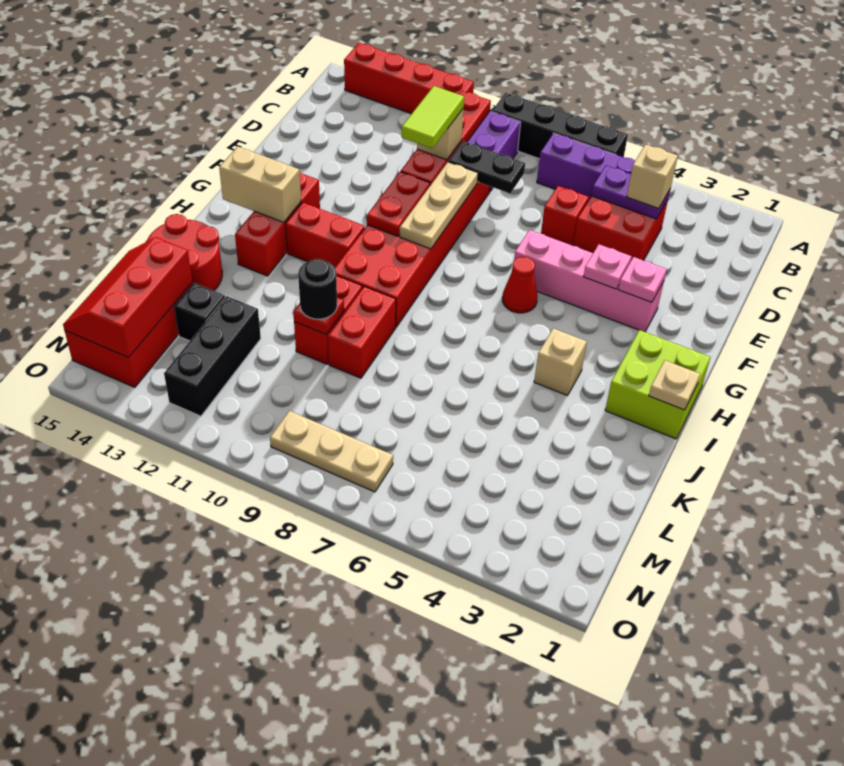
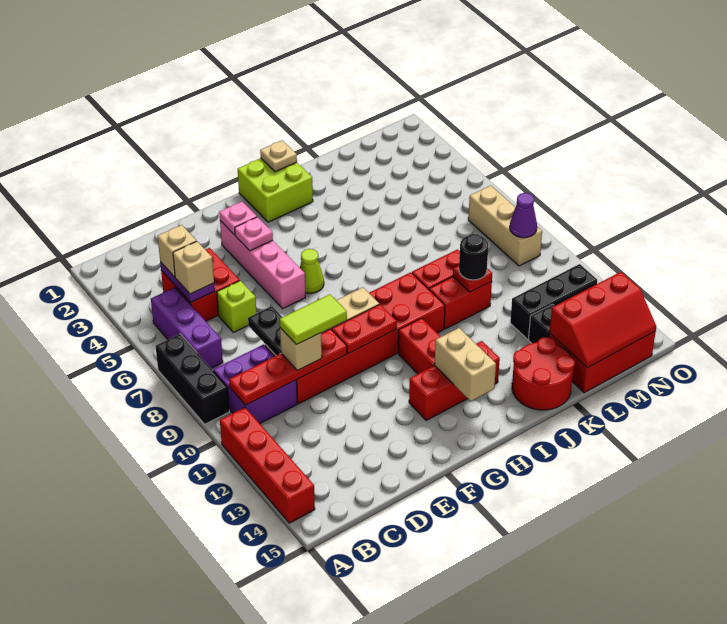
black 1x4 brick [492,93,628,159] -> black 1x3 brick [156,334,229,424]
red 1x1 brick [541,186,589,246] -> lime 1x1 brick [217,281,256,332]
red 1x1 cone [502,257,537,313] -> lime 1x1 cone [300,249,324,293]
tan 1x1 brick [534,328,587,396] -> tan 1x1 brick moved to [173,242,214,294]
tan 1x3 plate [270,411,393,492] -> tan 1x3 brick [468,185,542,266]
none -> purple 1x1 cone [510,193,537,238]

